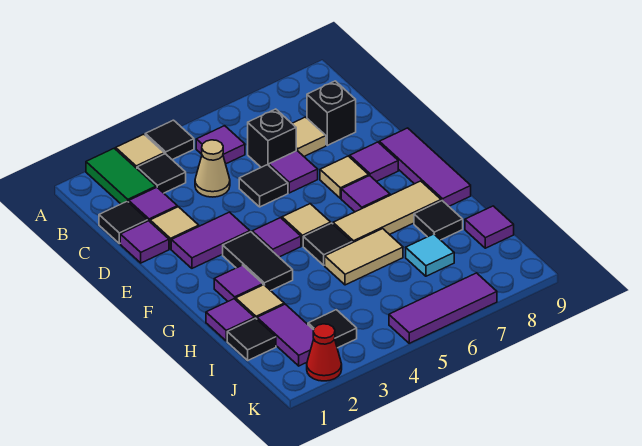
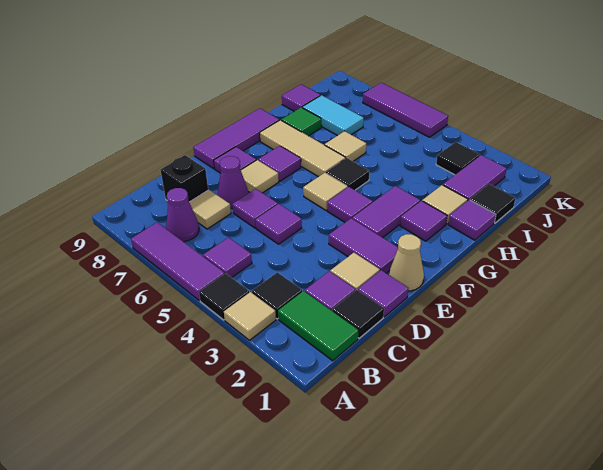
green 1x2 tile [86,148,156,204] -> green 1x2 tile turned to [278,291,358,361]
none -> purple 1x3 tile [131,222,224,301]
none -> purple 1x1 cone [166,188,199,242]
tan 1x1 cone [195,140,230,197] -> tan 1x1 cone moved to [389,234,424,291]
black 1x1 brick [248,109,296,167] -> none
black 1x1 tile [239,165,288,207] -> purple 1x1 tile [255,204,302,244]
none -> purple 1x1 cone [218,156,249,208]
black 1x2 tile [223,232,293,291] -> purple 1x2 tile [352,186,420,238]
tan 1x2 tile [325,229,403,285] -> tan 1x1 tile [325,131,366,161]
black 1x1 tile [414,201,463,240] -> green 1x1 tile [281,107,322,136]
cyan 1x1 tile [406,234,454,276] -> cyan 1x2 tile [302,95,364,136]
red 1x1 cone [307,324,342,381] -> none

